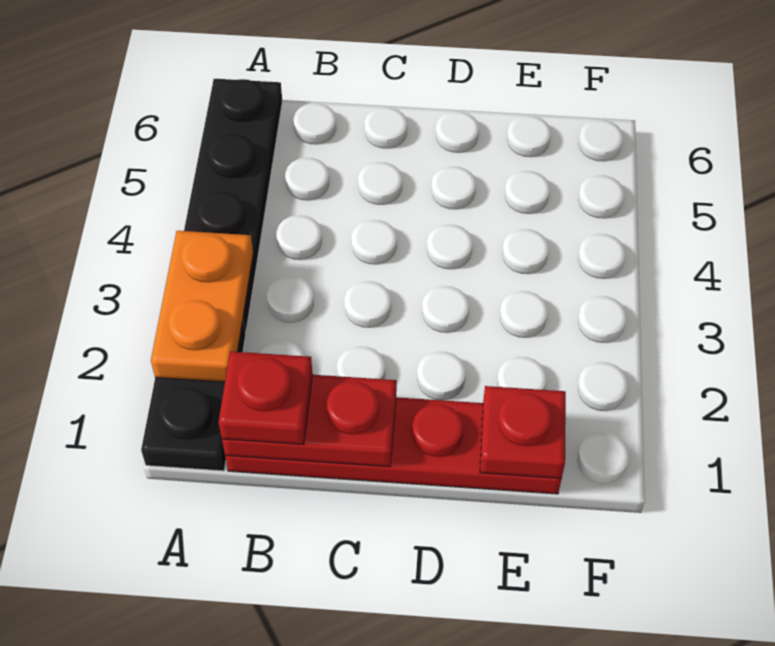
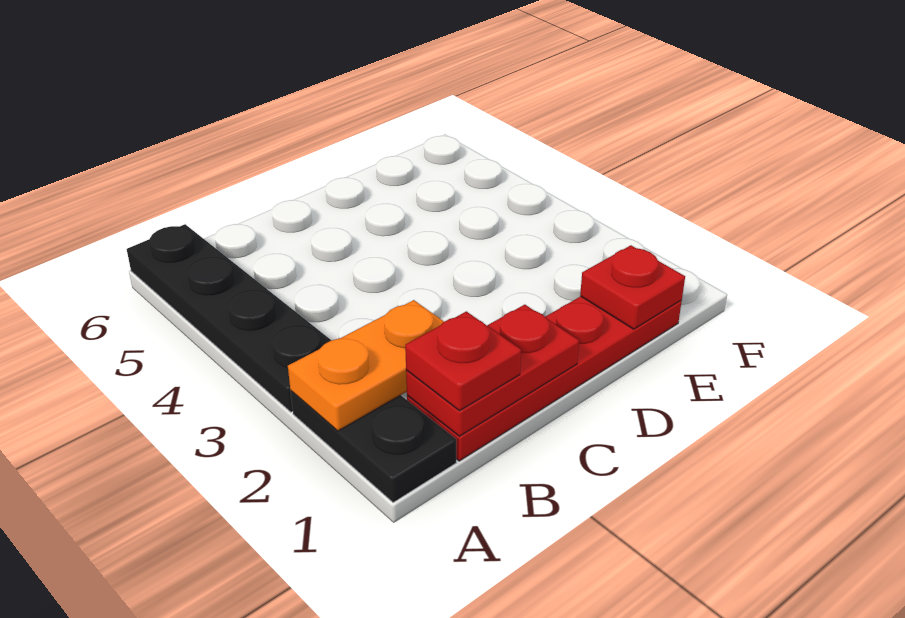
orange 1x2 plate [151,231,253,382] -> orange 1x2 plate turned to [288,300,444,431]

